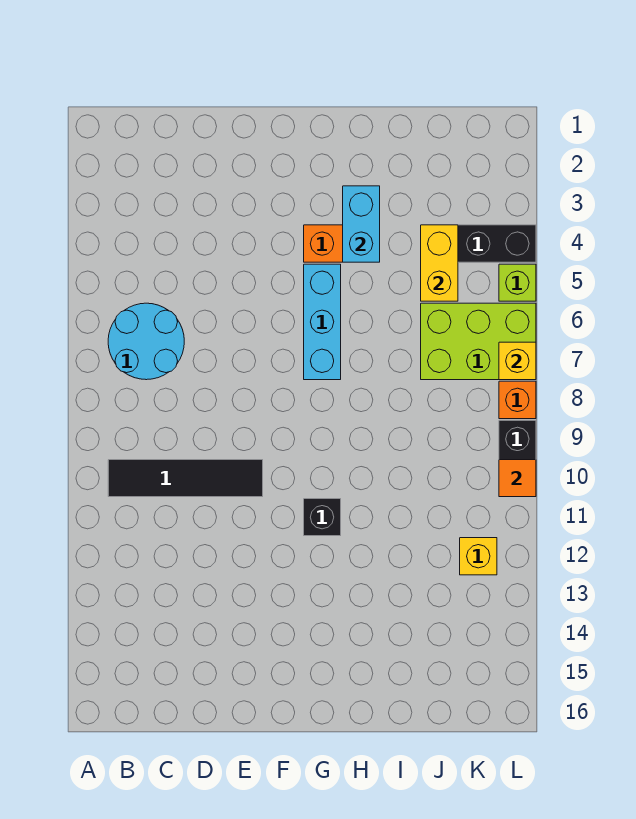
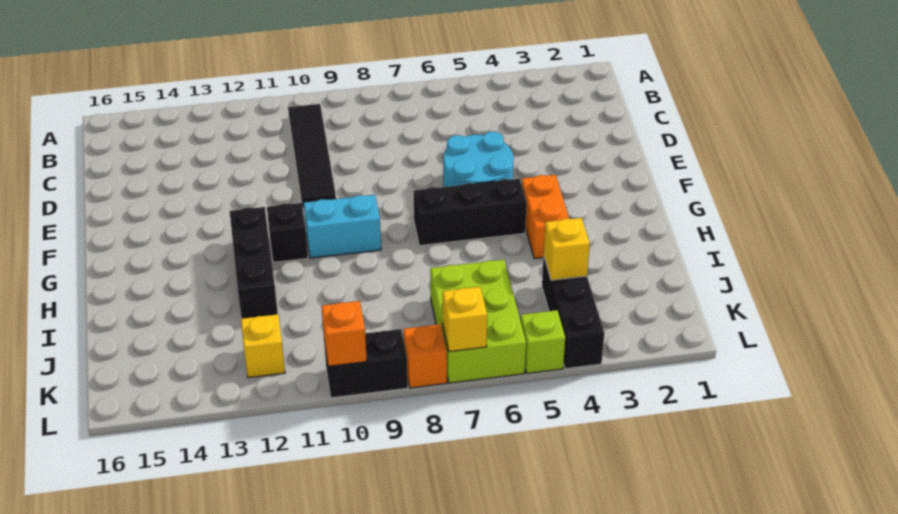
cyan 2x2 round brick [108,303,184,380] -> cyan 2x2 round brick moved to [443,131,514,187]
cyan 1x3 brick [304,264,341,380] -> black 1x3 brick [414,179,527,246]
none -> black 1x3 brick [230,207,278,319]
cyan 1x2 brick [343,186,380,262] -> cyan 1x2 brick moved to [304,195,381,258]
yellow 1x2 brick [421,225,458,301] -> yellow 1x1 brick [544,218,590,280]
orange 1x1 tile [499,460,536,497] -> orange 1x1 brick [322,301,367,366]

